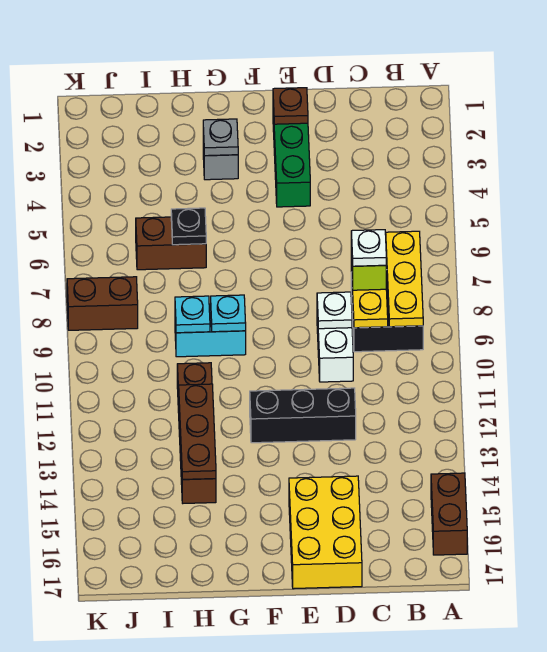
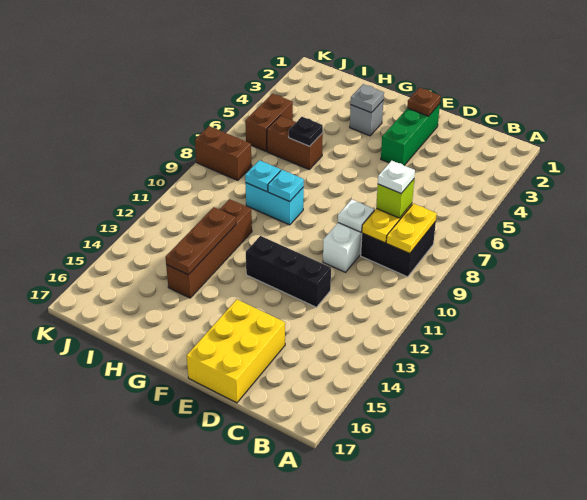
brown 1x2 brick [431,473,467,555] -> brown 1x2 brick moved to [245,94,293,151]
yellow 1x3 plate [386,231,423,327] -> yellow 1x2 plate [386,204,437,254]

